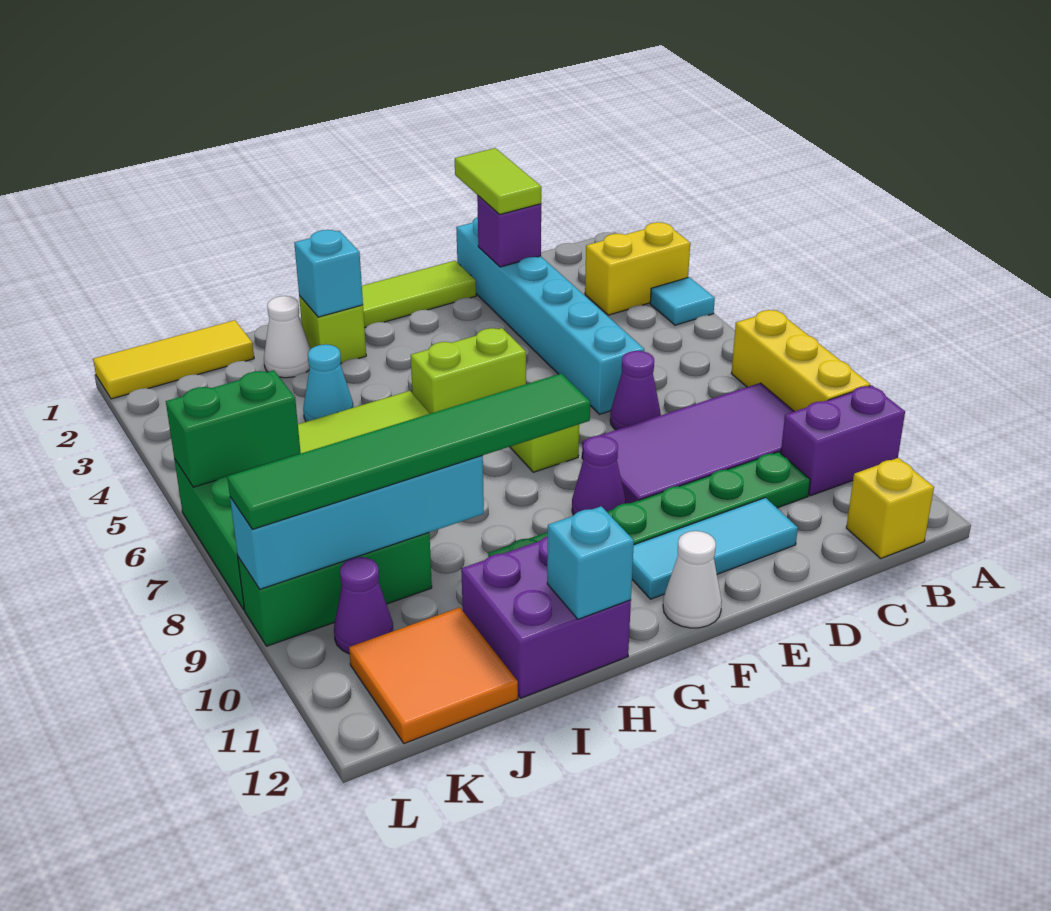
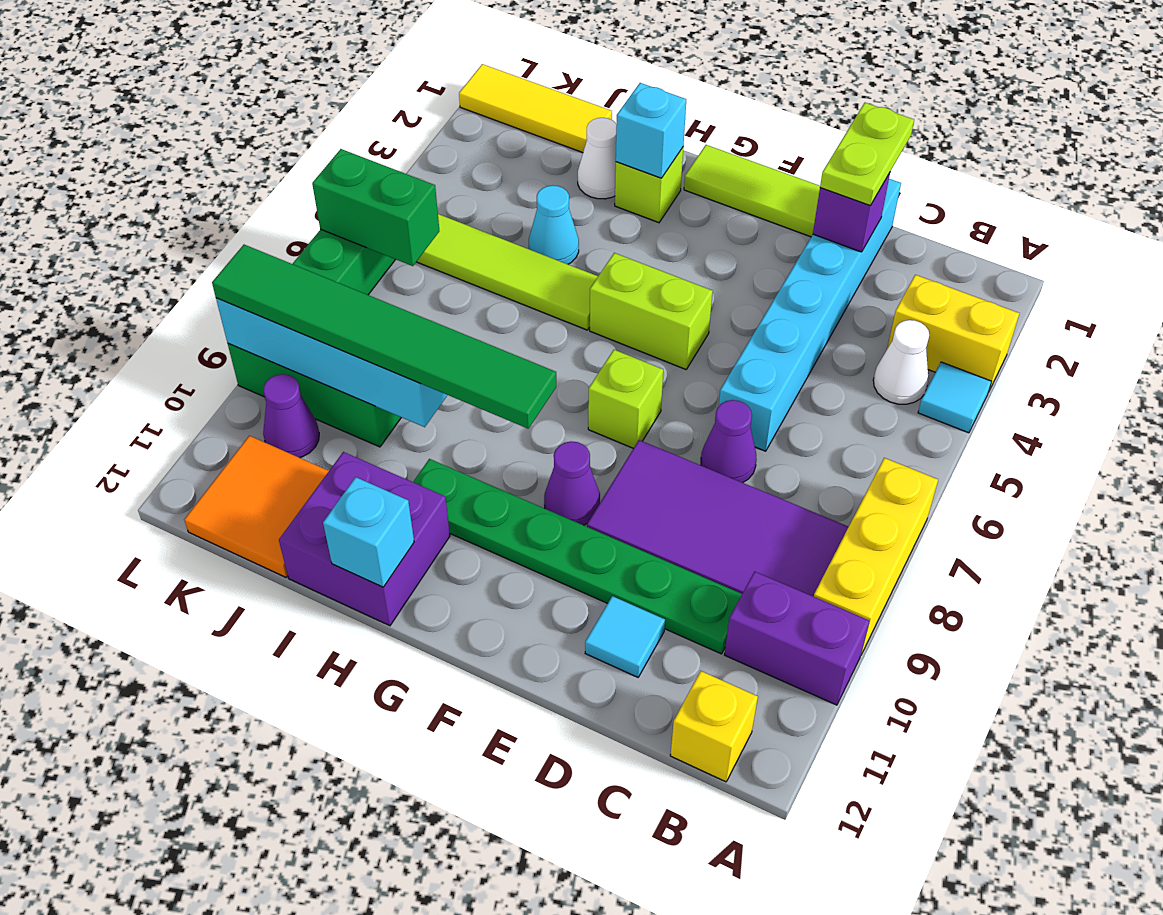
lime 1x2 tile [455,148,541,214] -> lime 1x2 plate [820,103,914,205]
cyan 1x3 tile [632,498,798,599] -> cyan 1x1 tile [585,596,665,677]
white 1x1 cone [663,531,722,628] -> white 1x1 cone moved to [873,320,929,404]

